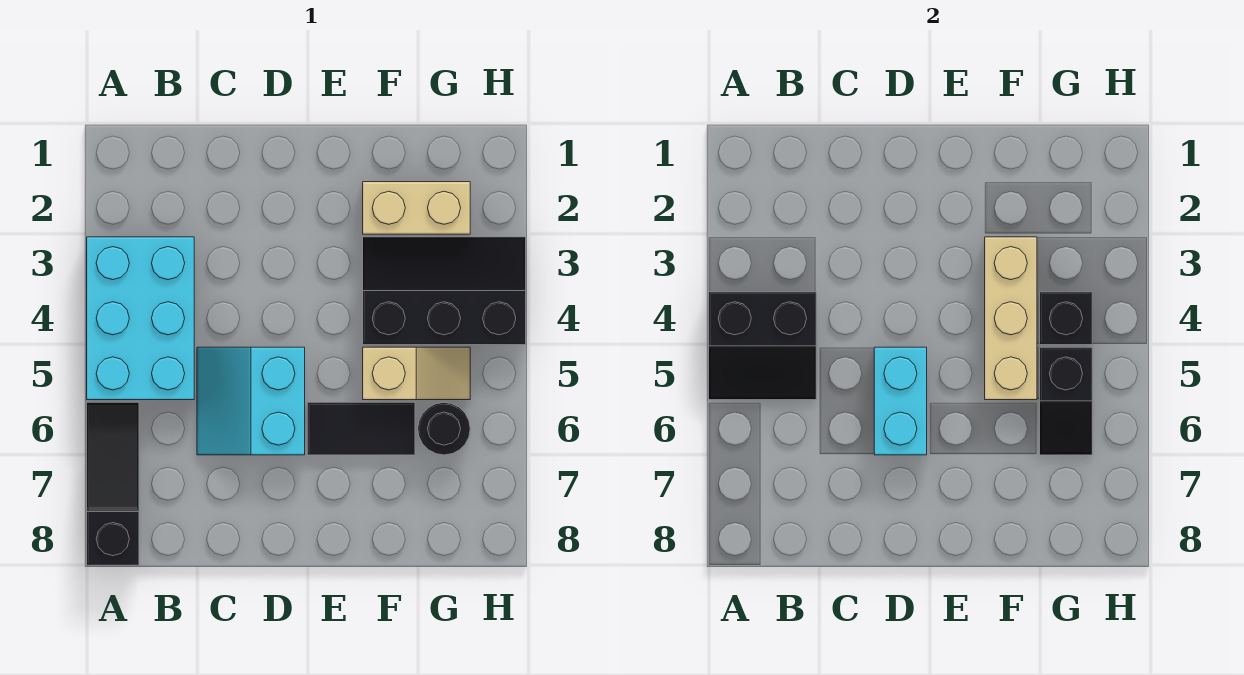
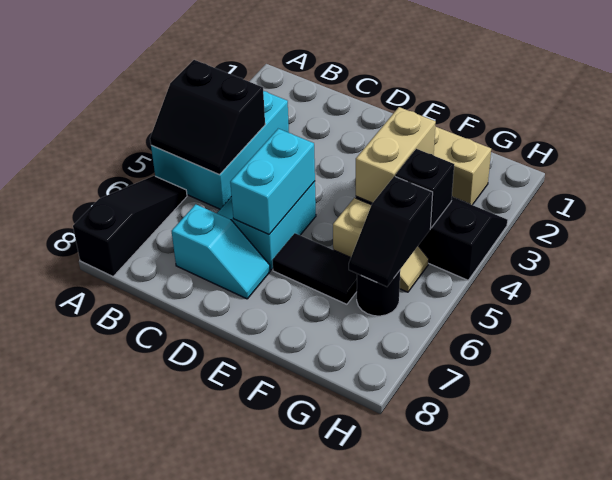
none -> cyan 1x2 slope [172,204,270,299]
tan 1x3 brick [985,237,1037,400] -> tan 1x2 brick [356,107,436,203]

